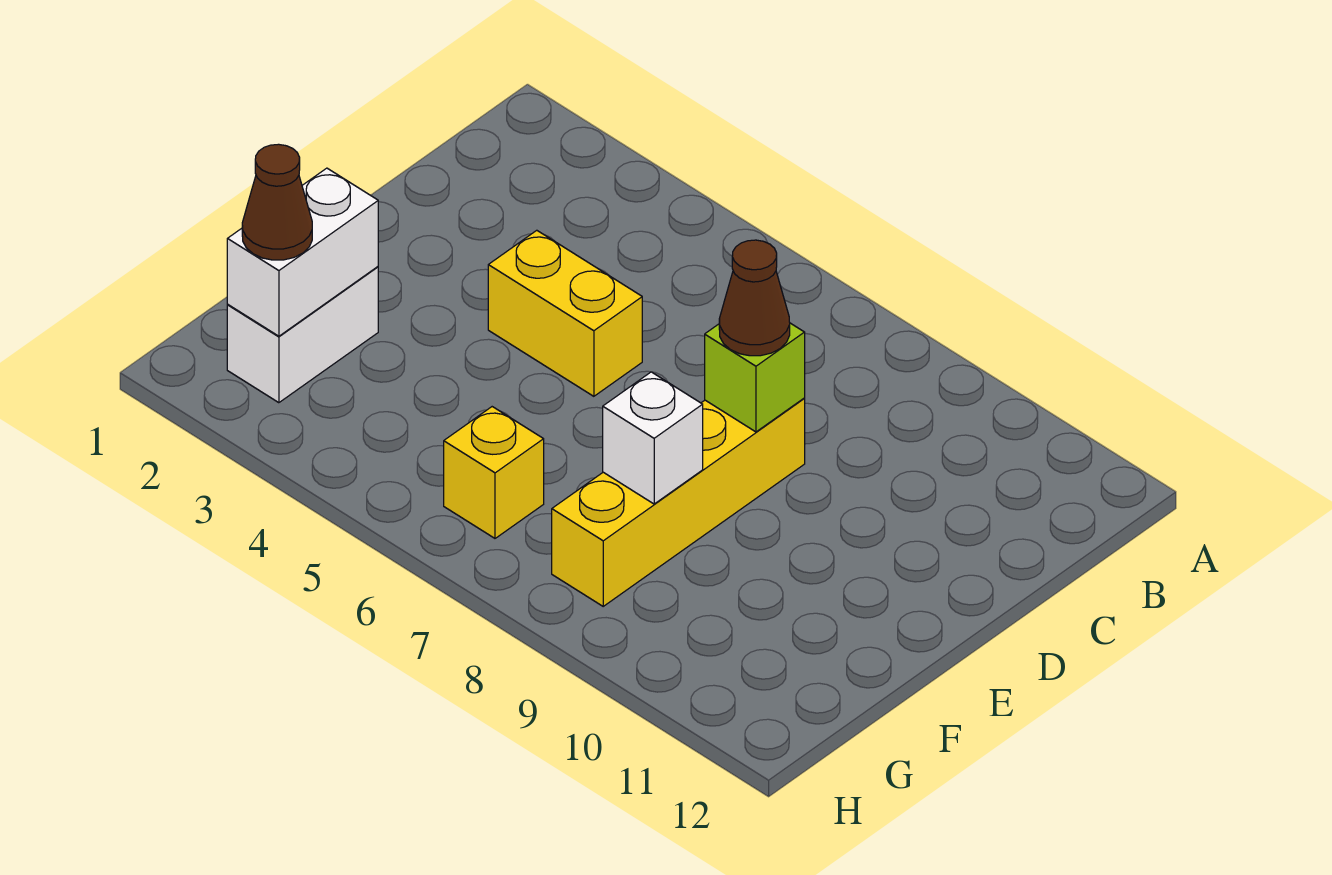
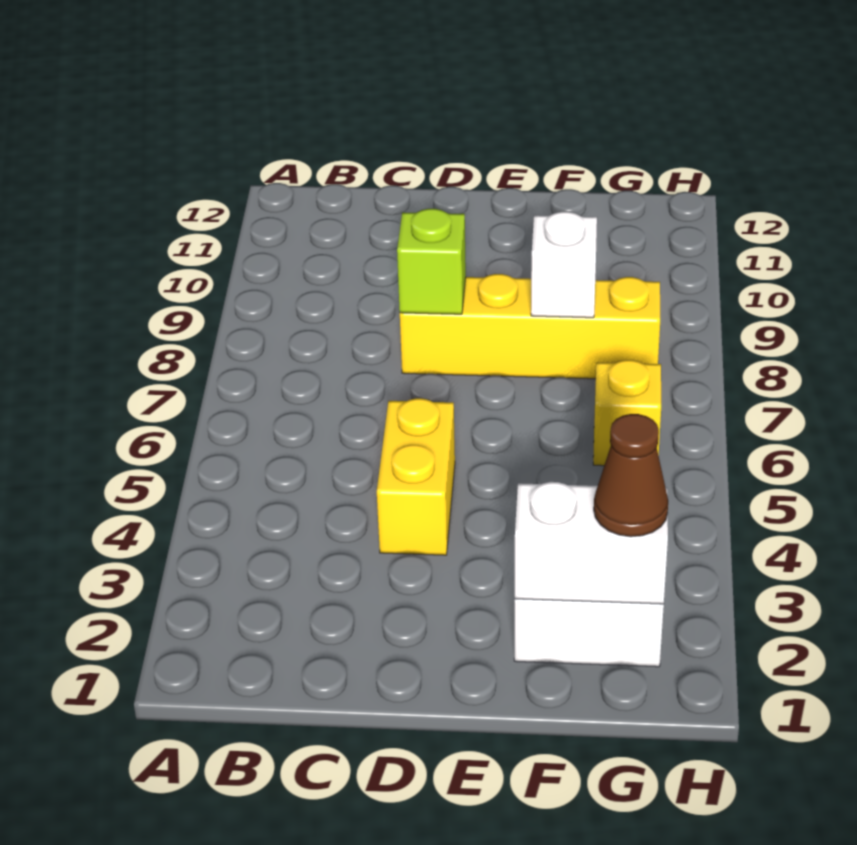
brown 1x1 cone [719,240,790,356] -> none

